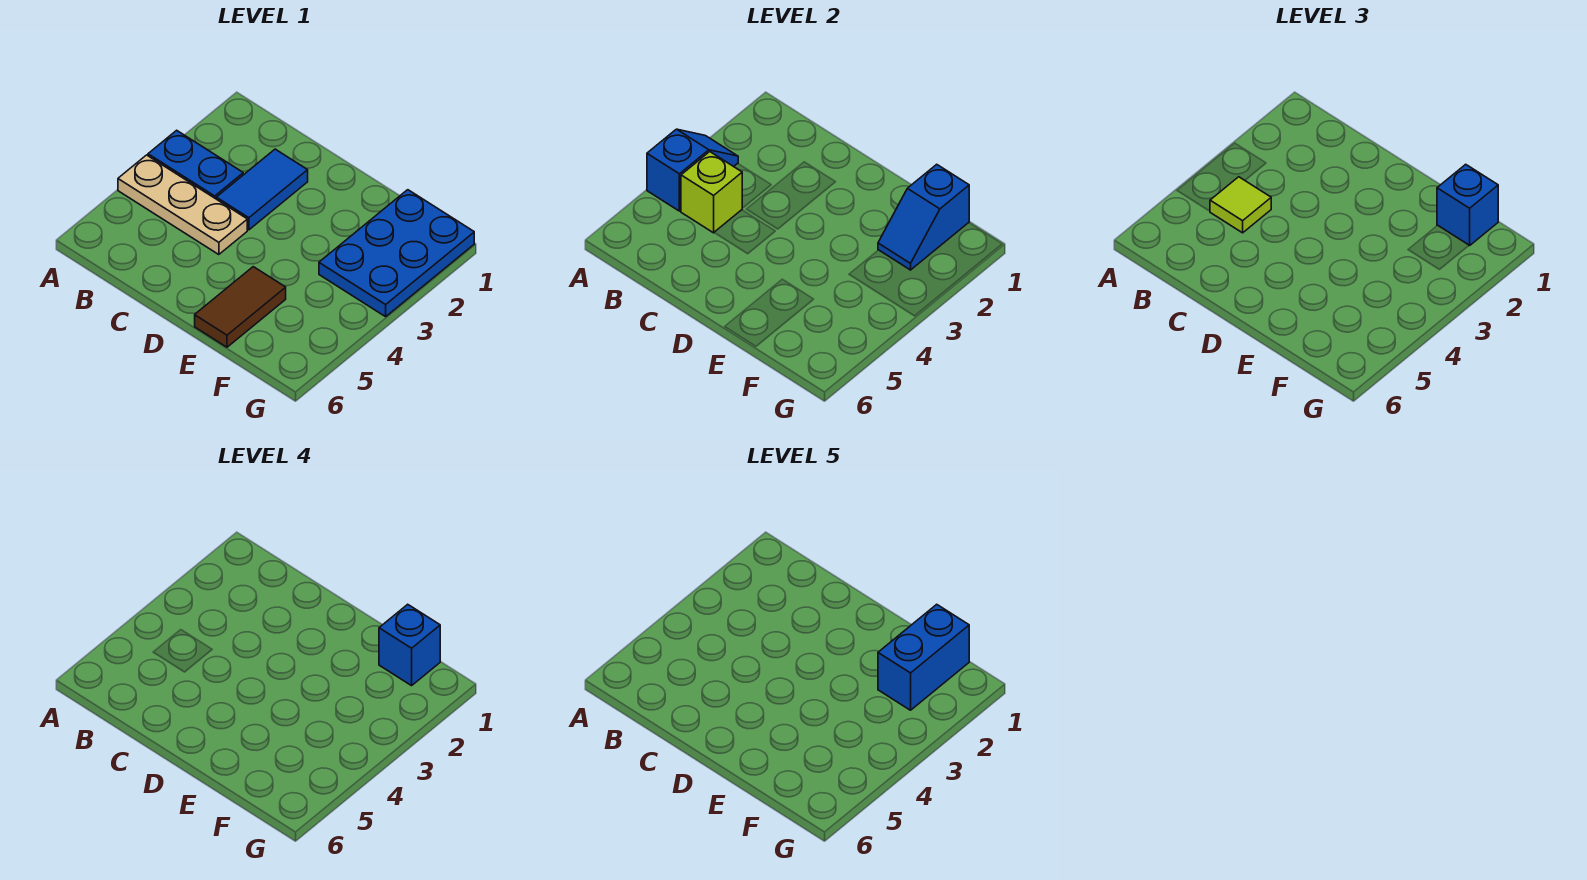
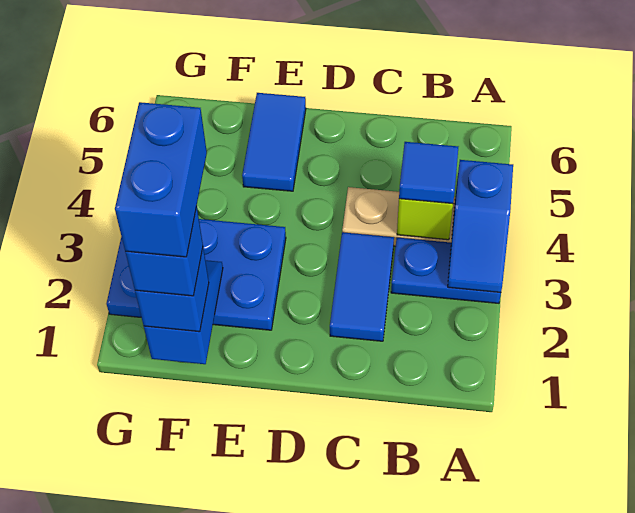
lime 1x1 tile [1210,177,1271,233] -> blue 1x1 tile [399,142,458,204]
brown 1x2 tile [195,267,286,347] -> blue 1x2 tile [242,93,306,191]
blue 2x3 plate [319,190,474,317] -> blue 2x3 plate turned to [106,219,286,330]

